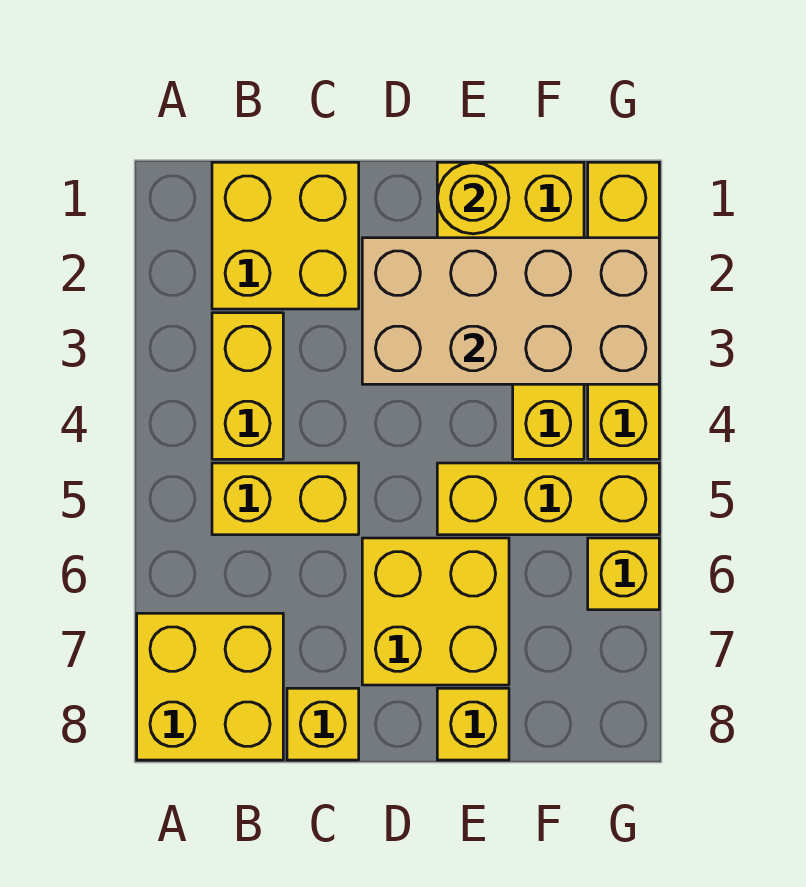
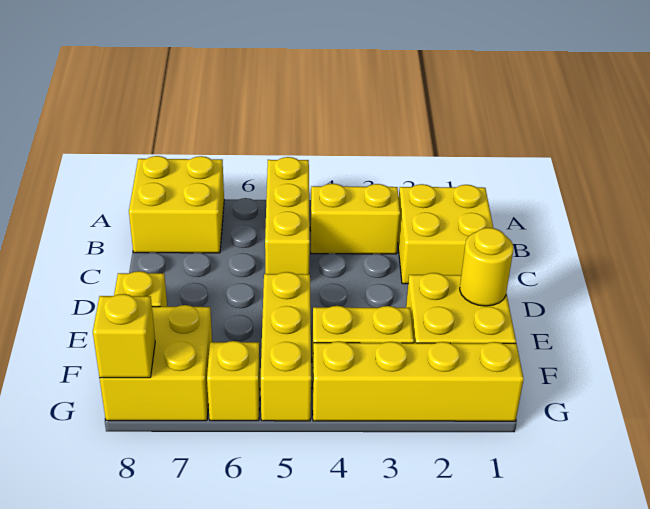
yellow 1x2 brick [212,463,359,535] -> yellow 1x3 brick [265,157,310,274]
yellow 1x1 brick [287,688,359,760] -> yellow 1x1 brick moved to [93,294,155,378]
tan 2x4 brick [362,238,659,384] -> none
yellow 2x2 brick [362,538,509,685] -> yellow 2x2 brick moved to [100,305,212,421]

